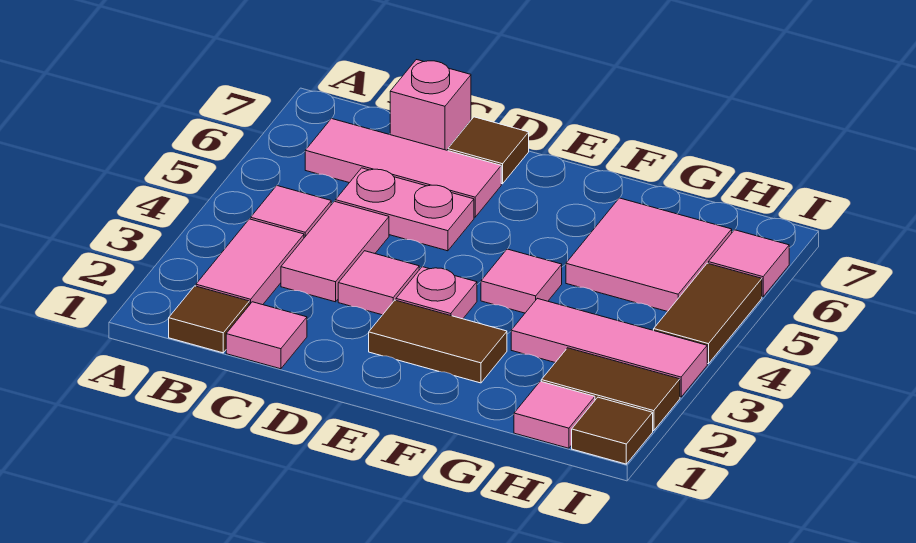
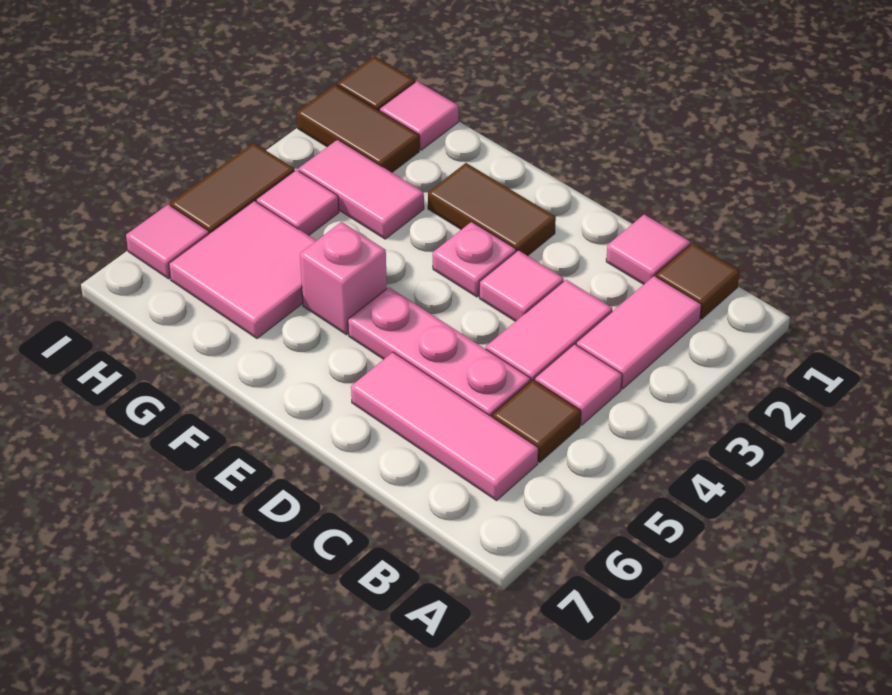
pink 1x2 plate [336,168,474,251] -> pink 1x3 plate [348,287,531,417]
pink 1x1 brick [390,60,471,150] -> pink 1x1 brick moved to [300,222,387,335]
brown 1x1 tile [448,117,529,184] -> brown 1x1 tile moved to [492,380,581,462]
pink 1x1 tile [481,249,562,313] -> pink 1x1 tile moved to [256,170,339,235]
pink 1x3 tile [511,298,707,397] -> pink 1x2 tile [298,140,424,239]

